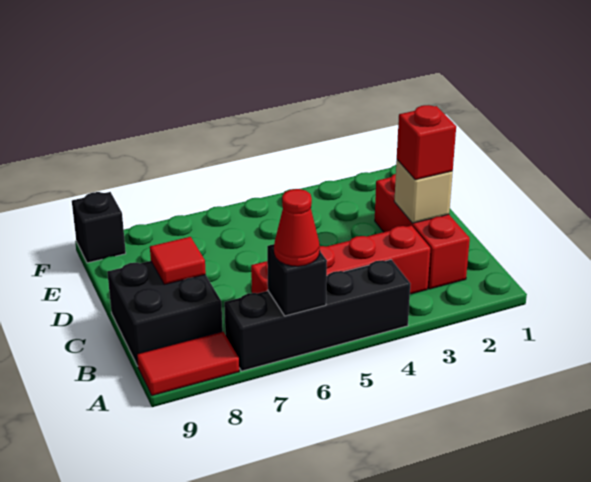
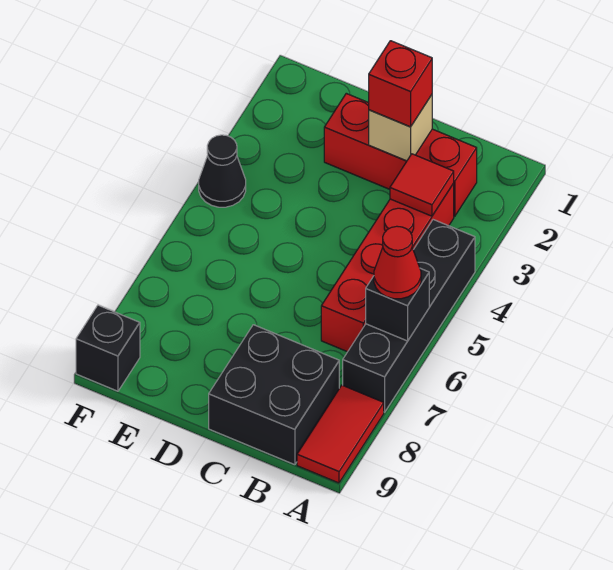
red 1x1 tile [150,237,206,285] -> red 1x1 tile moved to [390,154,454,216]
none -> black 1x1 cone [199,135,246,207]

